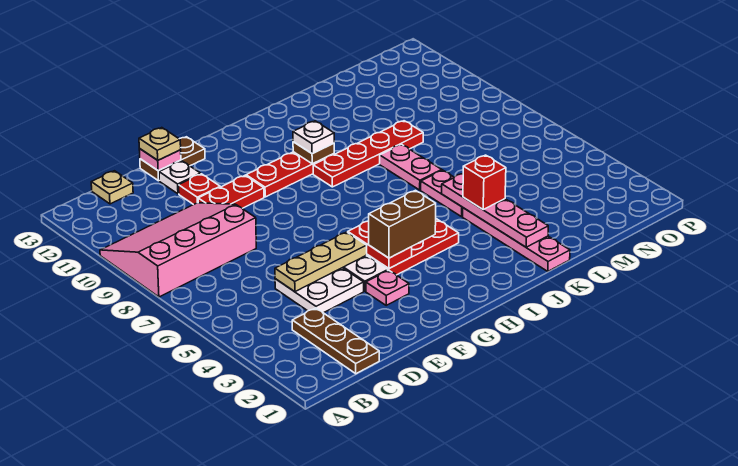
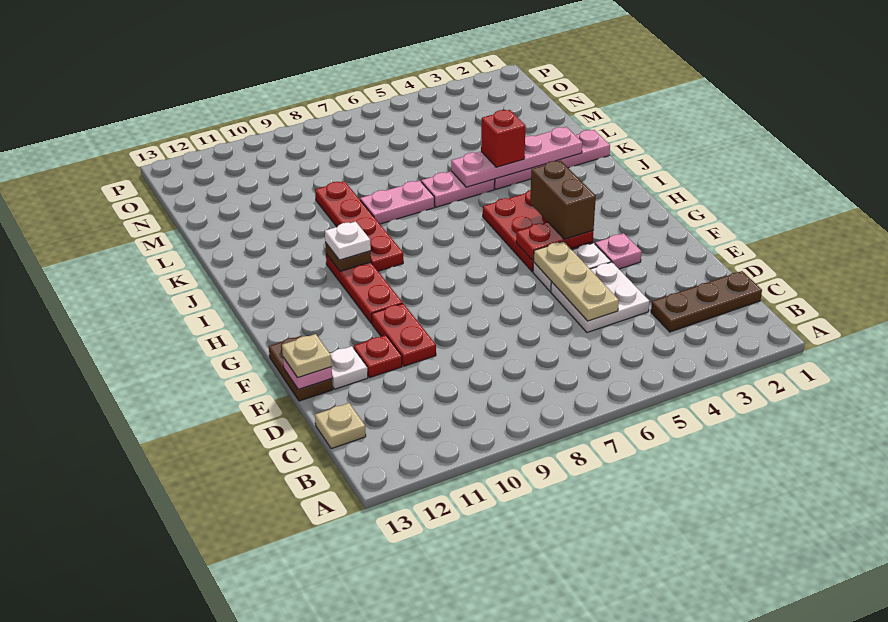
pink 3x4 slope [100,203,256,297] -> none

